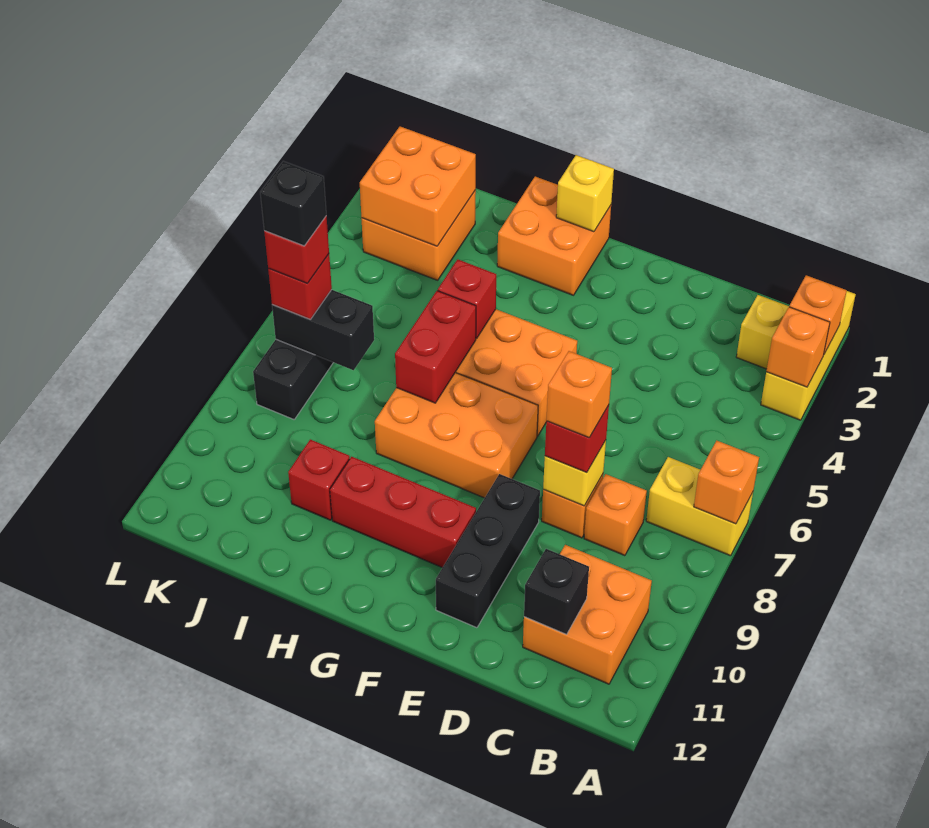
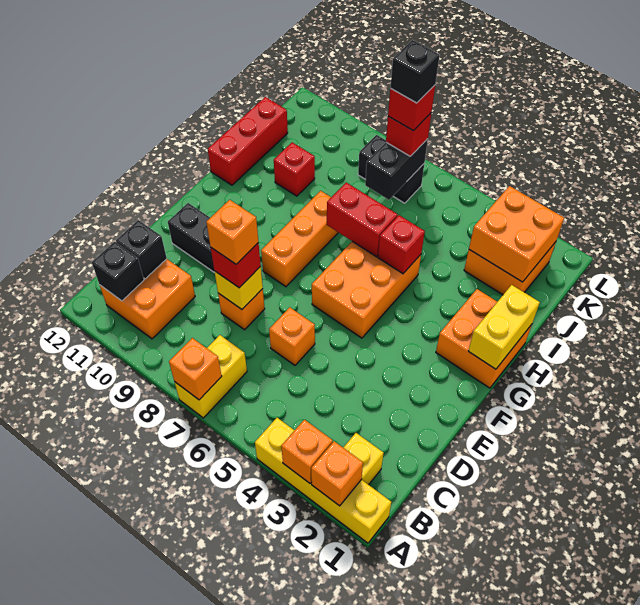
yellow 1x3 brick [761,291,856,420] -> yellow 1x4 brick [255,418,391,543]
none -> black 1x1 brick [92,242,144,301]
orange 1x1 brick [584,474,647,556] -> orange 1x1 brick moved to [269,307,315,365]
orange 2x3 brick [375,373,538,498] -> orange 1x3 brick [261,191,338,287]
red 1x3 brick [330,457,476,568] -> red 1x3 brick moved to [208,97,288,185]
yellow 1x1 brick [556,155,614,232] -> yellow 1x2 brick [468,285,540,369]

